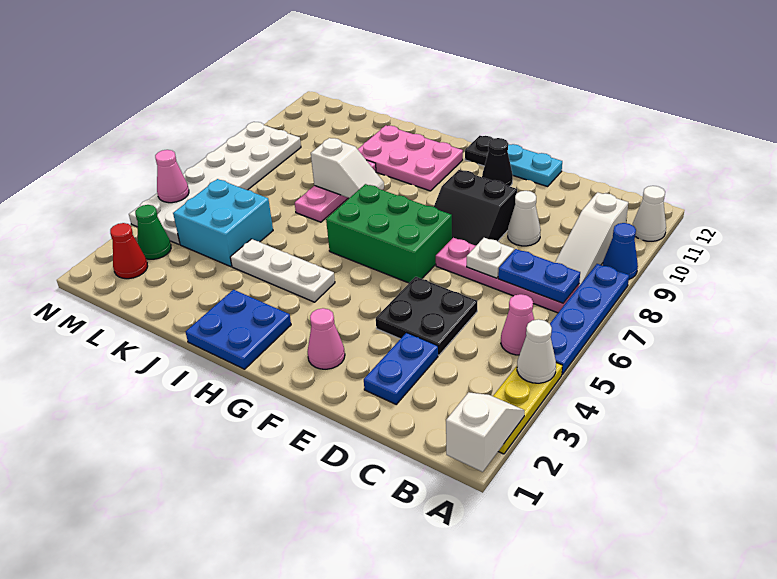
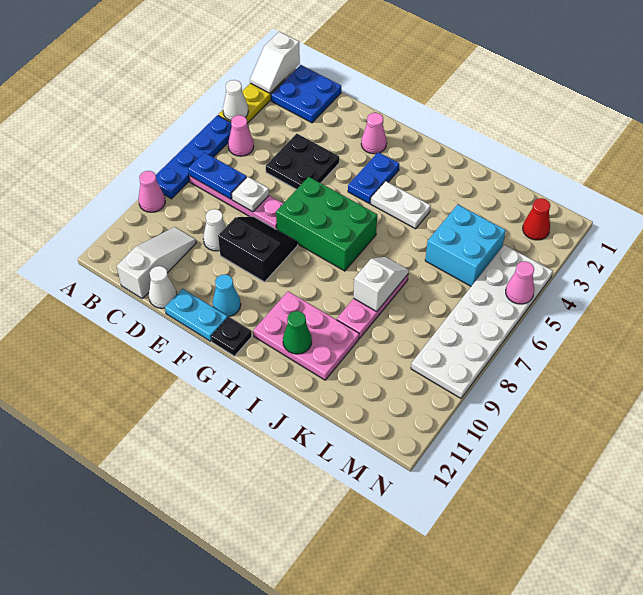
blue 1x1 cone [603,223,638,279] -> pink 1x1 cone [138,171,165,212]
white 1x1 cone [633,186,666,241] -> white 1x1 cone moved to [149,266,177,308]
white 1x3 slope [555,192,628,286] -> white 1x3 slope moved to [117,227,196,298]
blue 1x2 plate [364,333,438,404] -> blue 1x2 plate moved to [348,152,399,203]
black 1x1 cone [482,138,513,186] -> cyan 1x1 cone [212,274,241,316]
blue 2x2 plate [186,290,291,369] -> blue 2x2 plate moved to [271,65,341,123]
white 1x3 plate [230,239,335,302] -> white 1x2 plate [371,181,431,229]
white 1x2 slope [311,138,384,198] -> white 1x2 slope turned to [354,257,409,312]
green 1x1 cone [135,205,171,259] -> green 1x1 cone moved to [283,311,312,354]

